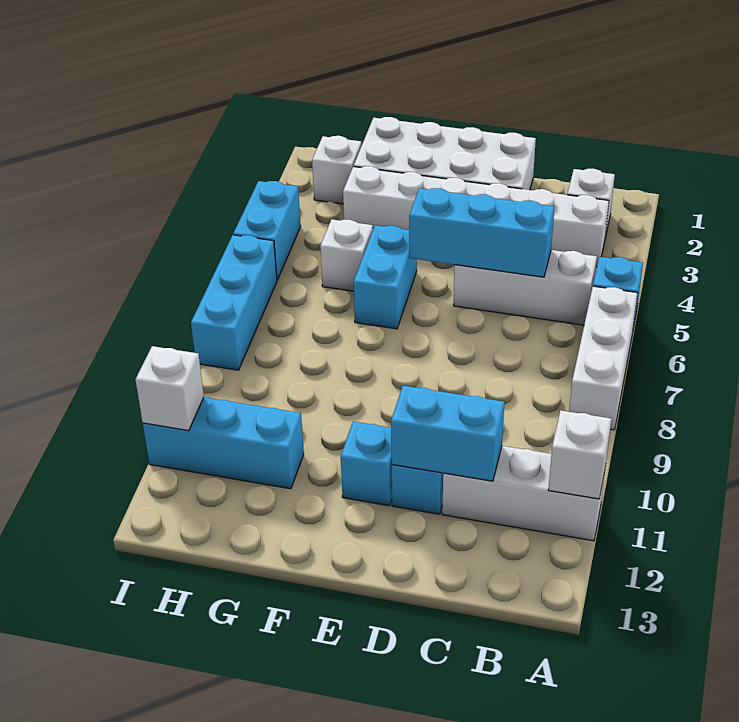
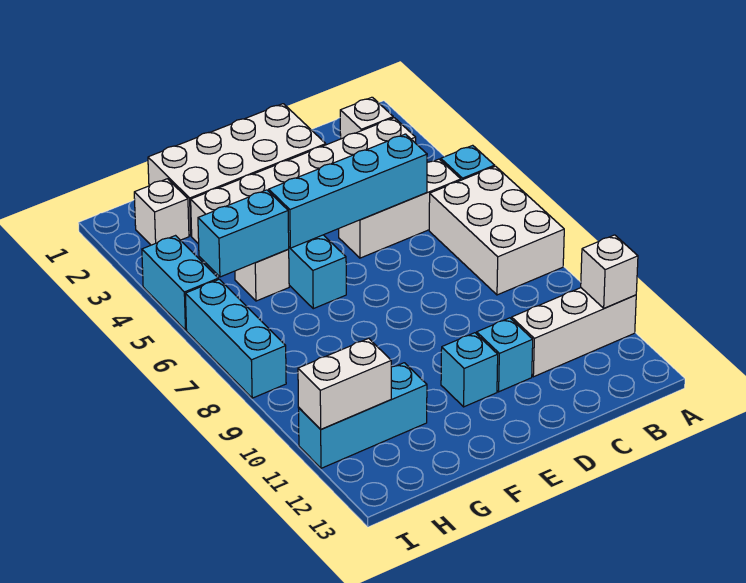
white 1x3 brick [569,286,638,430] -> white 2x3 brick [429,166,564,295]
cyan 1x3 brick [409,188,554,277] -> cyan 1x4 brick [269,134,427,248]
cyan 1x2 brick [391,386,504,481] -> cyan 1x2 brick moved to [198,190,289,277]
white 1x1 brick [136,346,204,431] -> white 1x2 brick [298,338,391,429]

